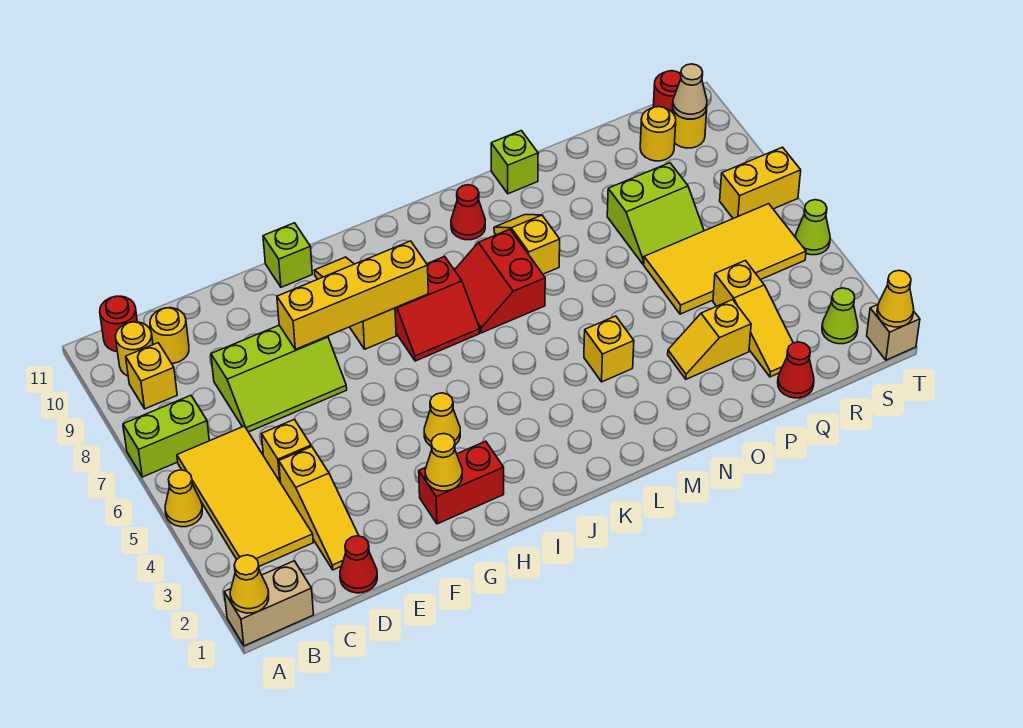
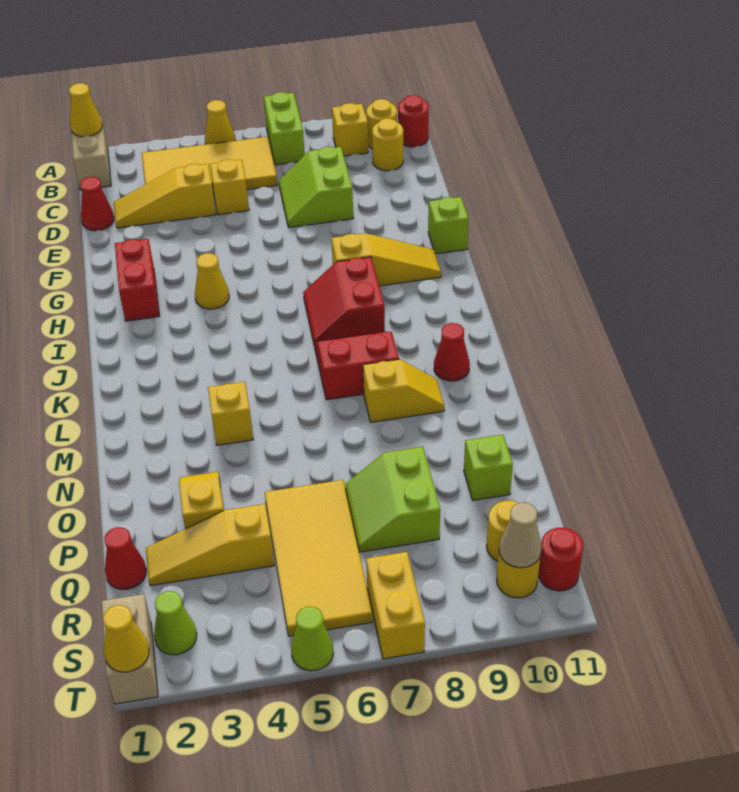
lime 2x3 slope [211,325,347,432] -> lime 2x2 slope [279,147,353,227]
yellow 1x4 brick [277,241,428,349] -> none
yellow 1x1 cone [425,434,462,491] -> none
lime 1x1 brick [491,131,538,194] -> lime 1x1 brick moved to [464,435,513,500]
tan 1x1 brick [867,305,920,360] -> tan 1x2 brick [102,594,158,704]

